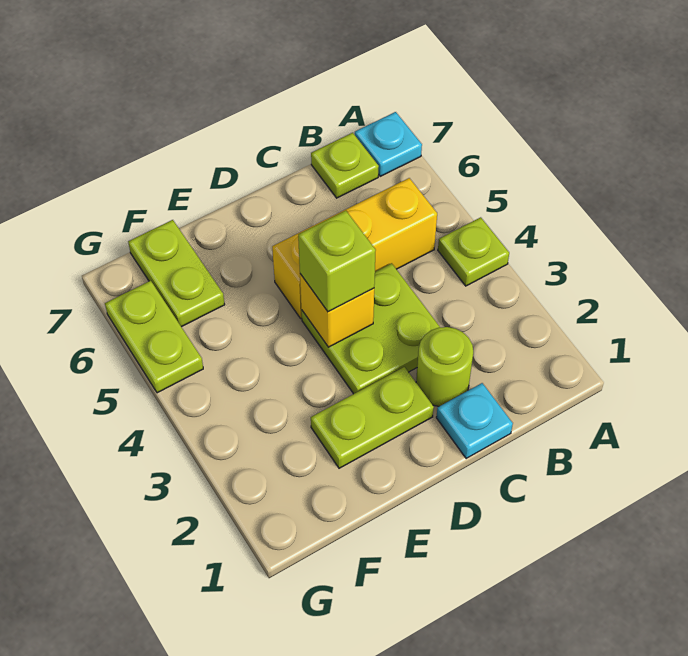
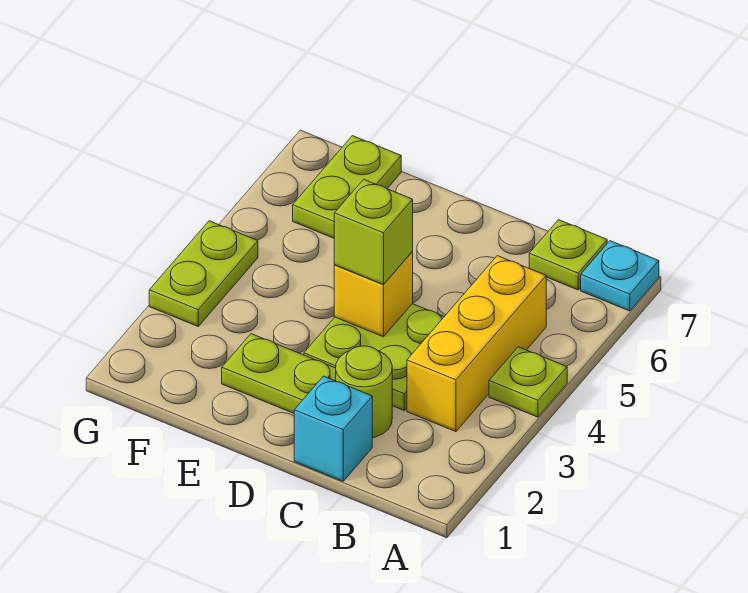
yellow 1x3 brick [272,178,437,318] -> yellow 1x3 brick turned to [407,256,546,432]
cyan 1x1 plate [436,383,513,458] -> cyan 1x1 brick [294,376,372,481]
lime 1x2 plate [105,281,203,393] -> lime 1x2 plate moved to [149,221,258,326]

